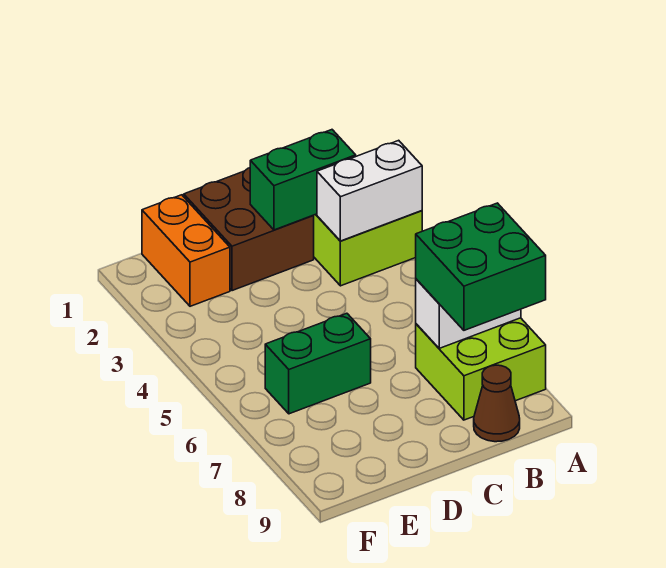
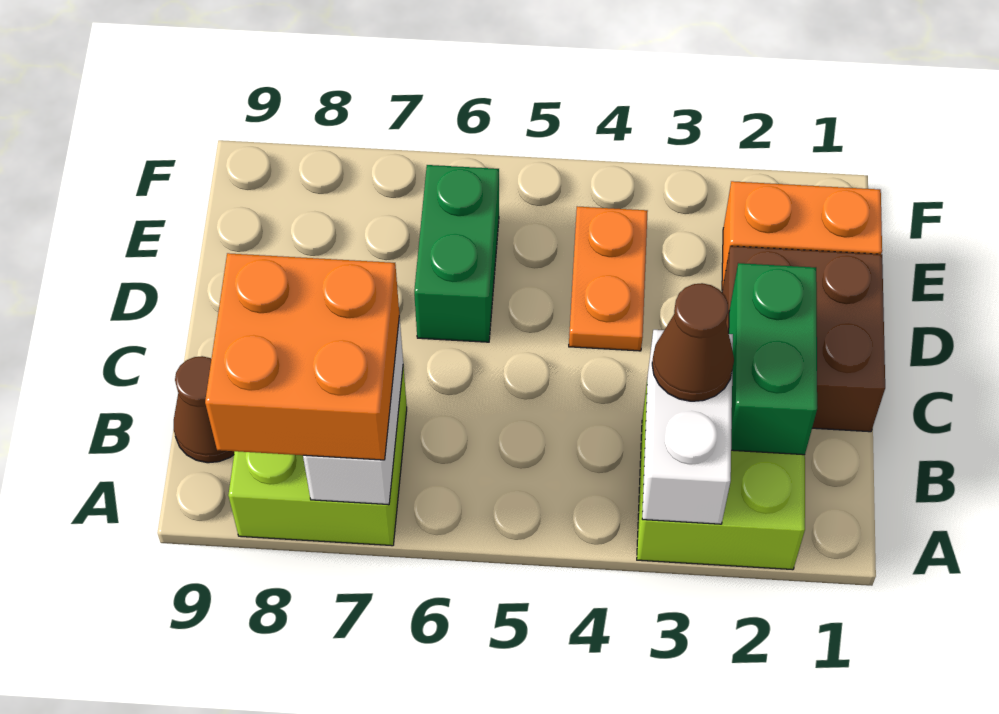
green 2x2 brick [416,203,546,330] -> orange 2x2 brick [205,253,399,460]
none -> brown 1x1 cone [652,283,734,401]
none -> orange 1x2 plate [569,207,648,351]

